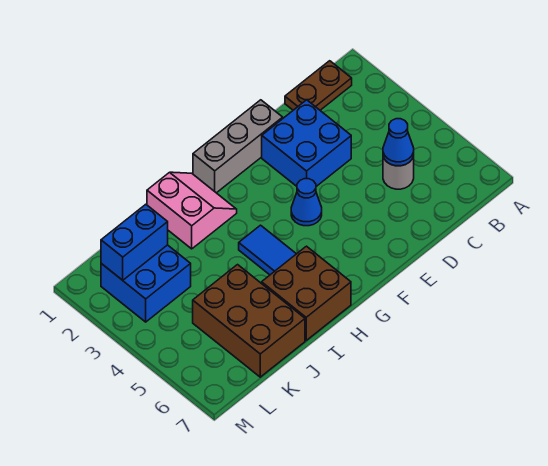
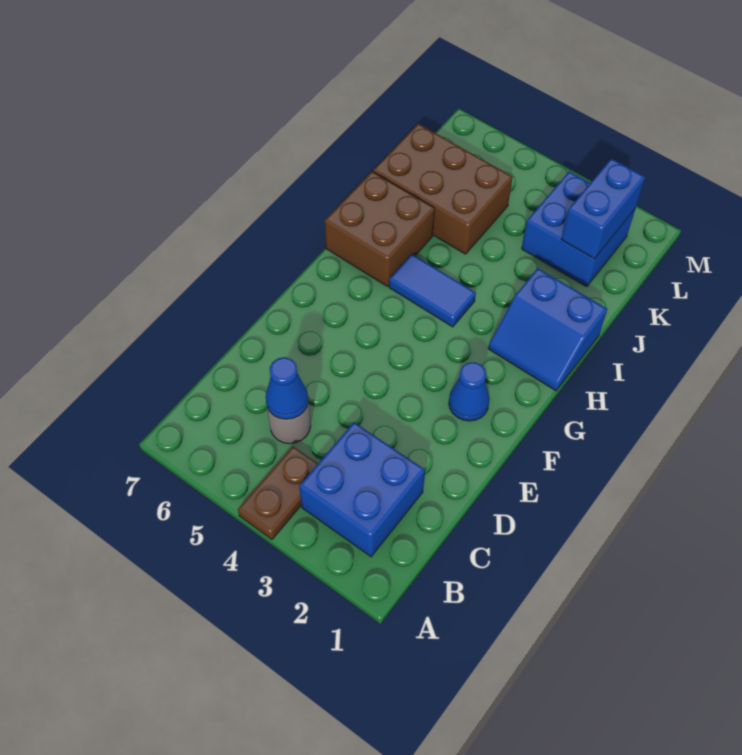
brown 1x2 plate [285,61,352,110] -> brown 1x2 plate moved to [238,446,318,539]
blue 2x2 brick [262,100,351,186] -> blue 2x2 brick moved to [299,422,425,557]
grey 1x3 brick [193,100,283,193] -> none
blue 1x1 cone [291,179,322,226] -> blue 1x1 cone moved to [449,362,490,421]
pink 2x2 slope [147,172,237,249] -> blue 2x2 slope [488,268,607,391]

